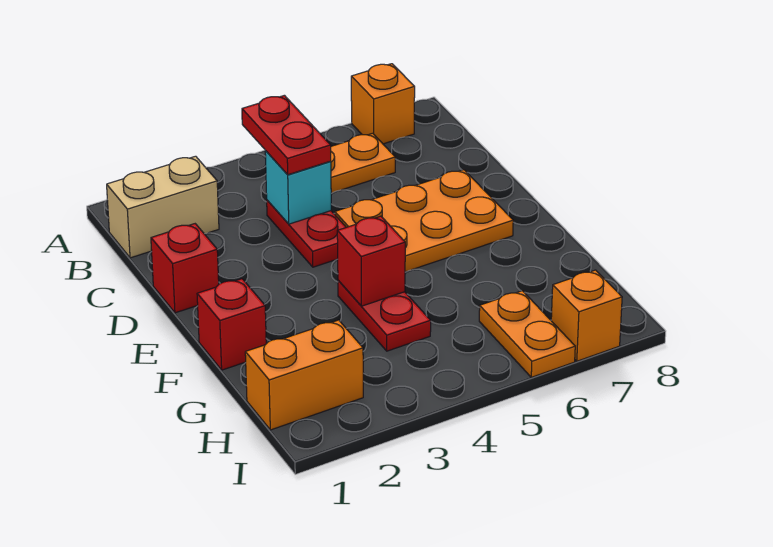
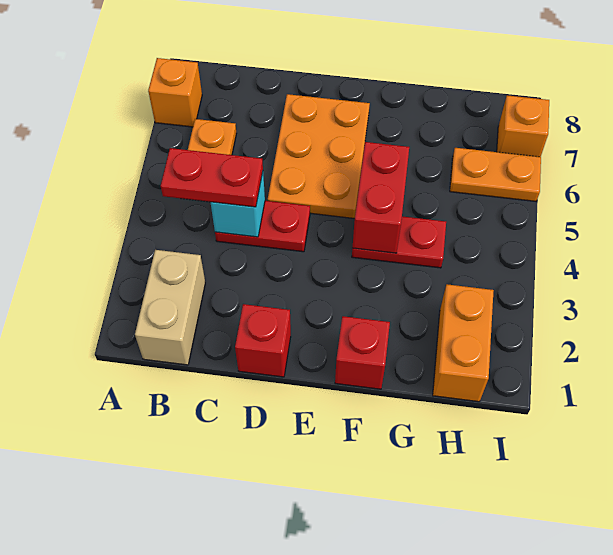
red 1x1 brick [337,216,405,306] -> red 1x2 brick [352,142,409,253]

